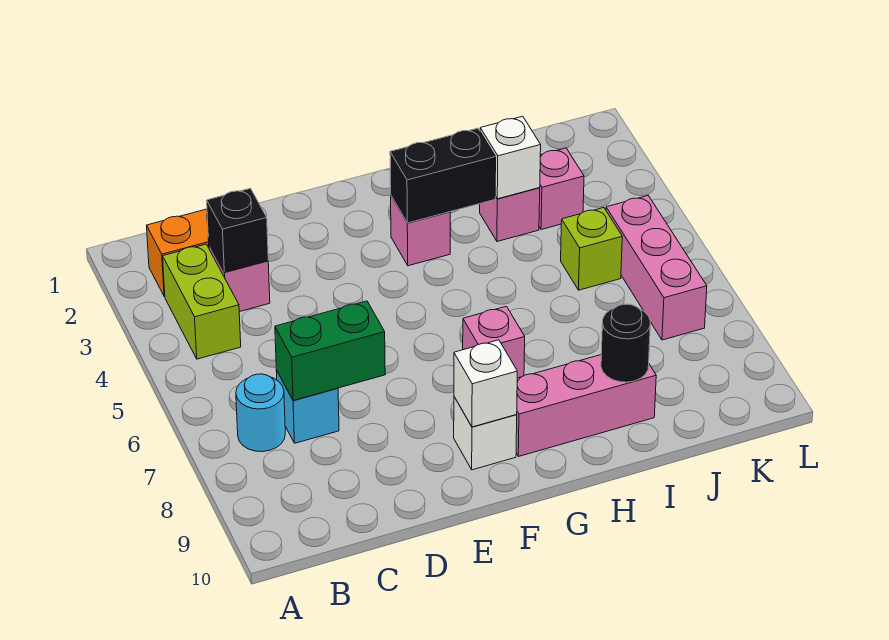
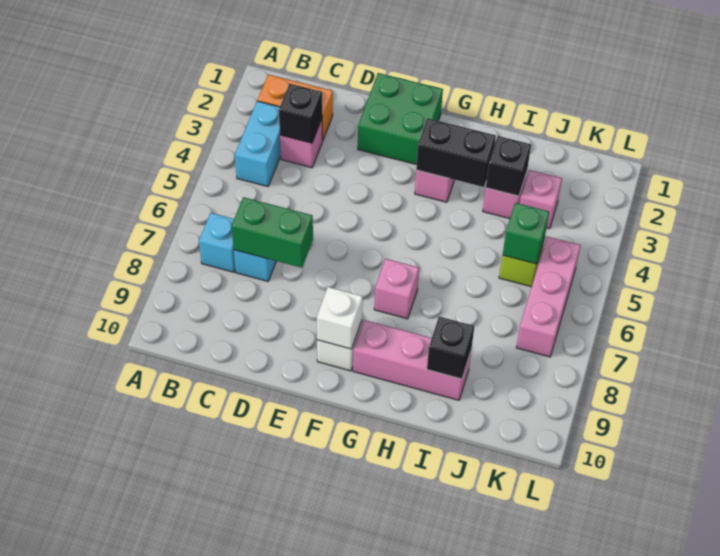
lime 1x2 brick [163,244,241,359] -> cyan 1x2 brick [235,101,281,187]
cyan 1x1 round brick [236,374,285,452] -> cyan 1x1 brick [199,213,235,272]
none -> green 2x2 brick [358,73,443,165]
white 1x1 brick [480,116,541,199] -> black 1x1 brick [486,136,531,196]
black 1x1 round brick [601,304,650,382] -> black 1x1 brick [427,317,474,379]
none -> green 1x1 brick [503,203,549,264]

